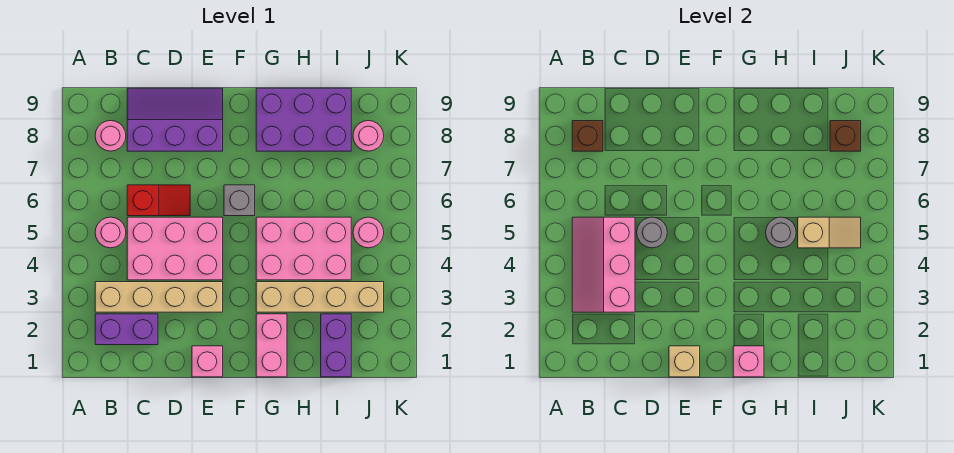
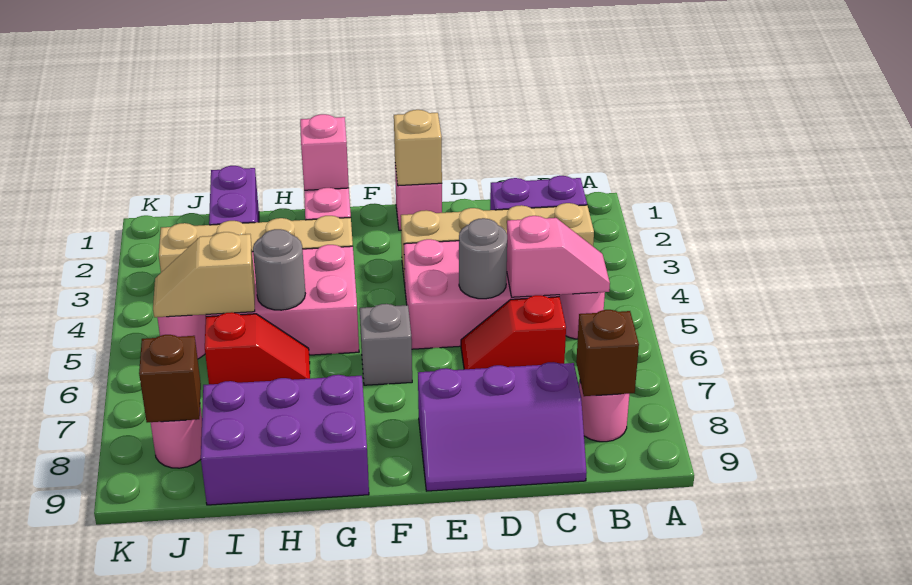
pink 2x3 slope [572,217,635,312] -> pink 1x2 slope [507,216,610,297]
none -> red 1x2 slope [205,312,310,384]

